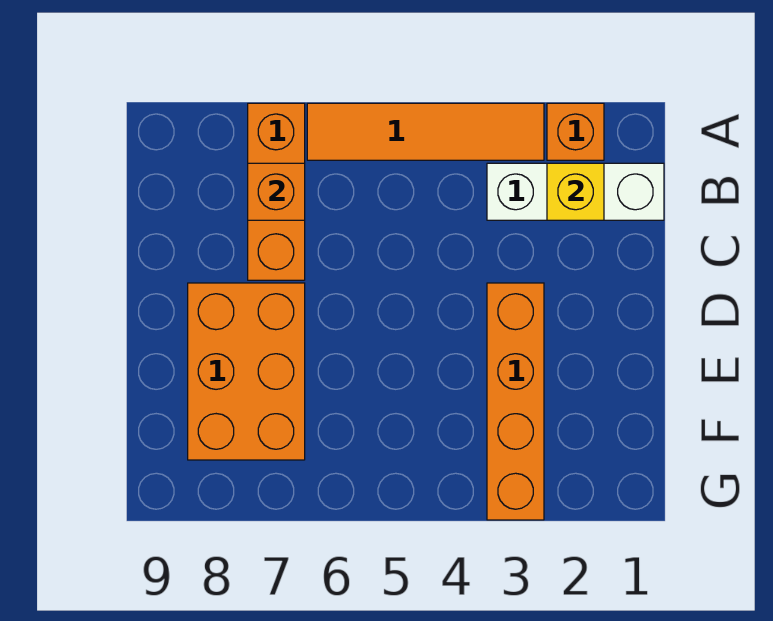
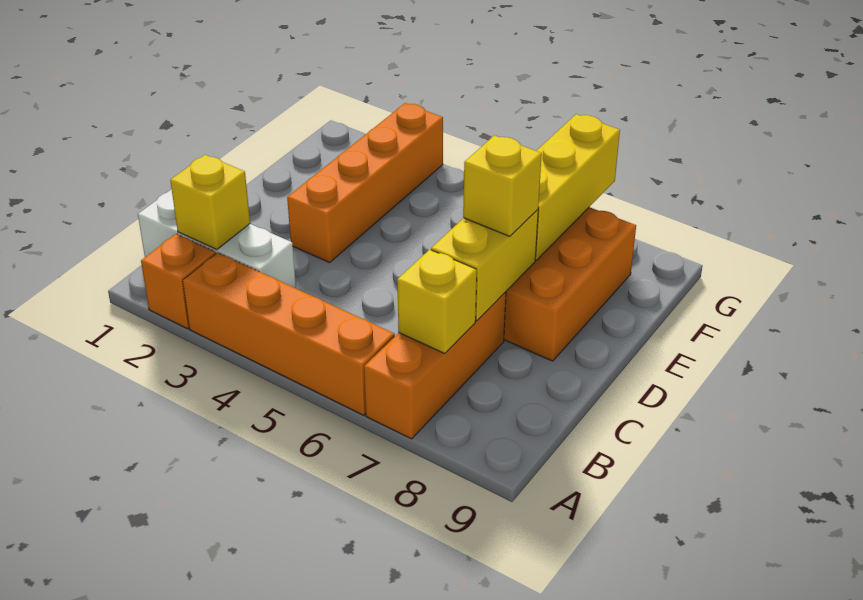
orange 1x4 tile [307,103,544,160] -> orange 1x4 brick [183,253,395,415]
orange 1x1 brick [248,163,305,220] -> yellow 1x1 brick [397,250,477,354]
none -> yellow 1x2 brick [431,210,538,321]
none -> yellow 1x1 brick [463,136,542,236]
none -> yellow 1x3 brick [535,114,620,260]

